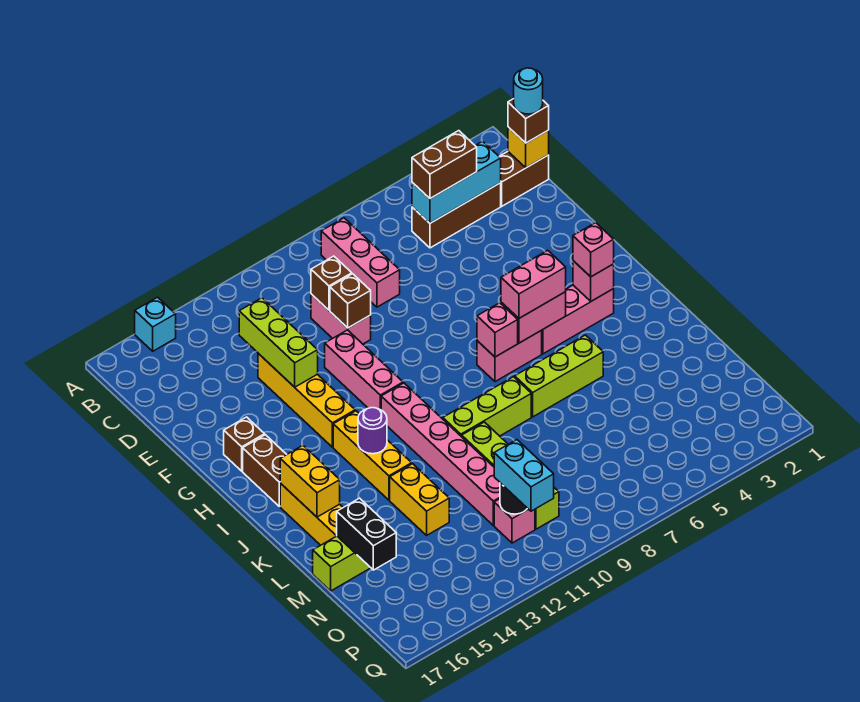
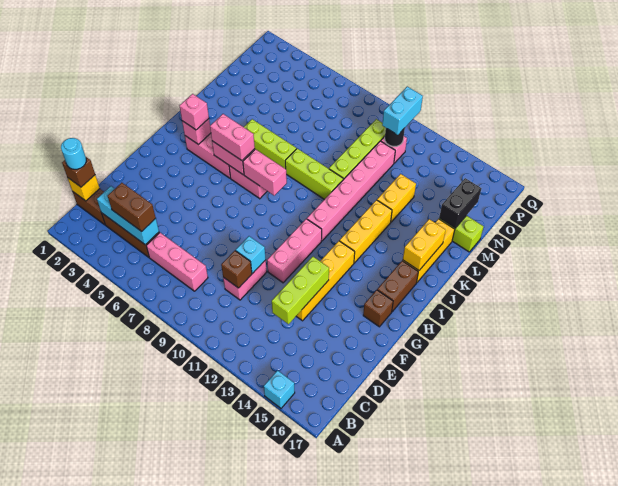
pink 1x3 brick [321,218,400,307] -> pink 1x3 brick turned to [146,233,208,291]
brown 1x1 brick [330,274,371,328] -> cyan 1x1 brick [236,236,266,274]
pink 1x1 brick [477,303,518,357] -> pink 1x2 brick [243,149,287,195]
purple 1x1 round brick [358,408,387,454] -> none

